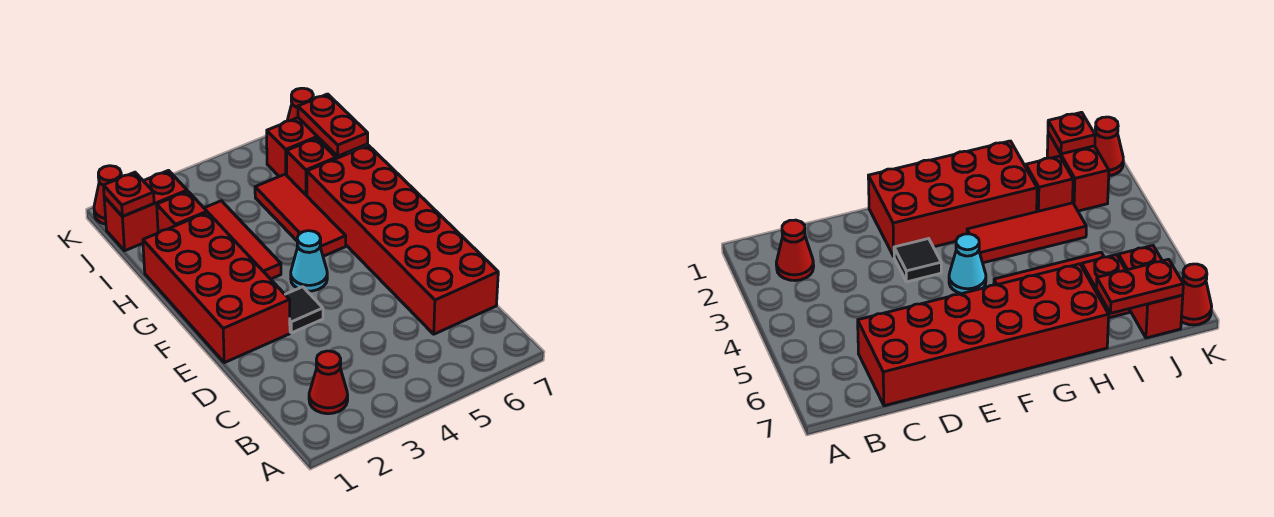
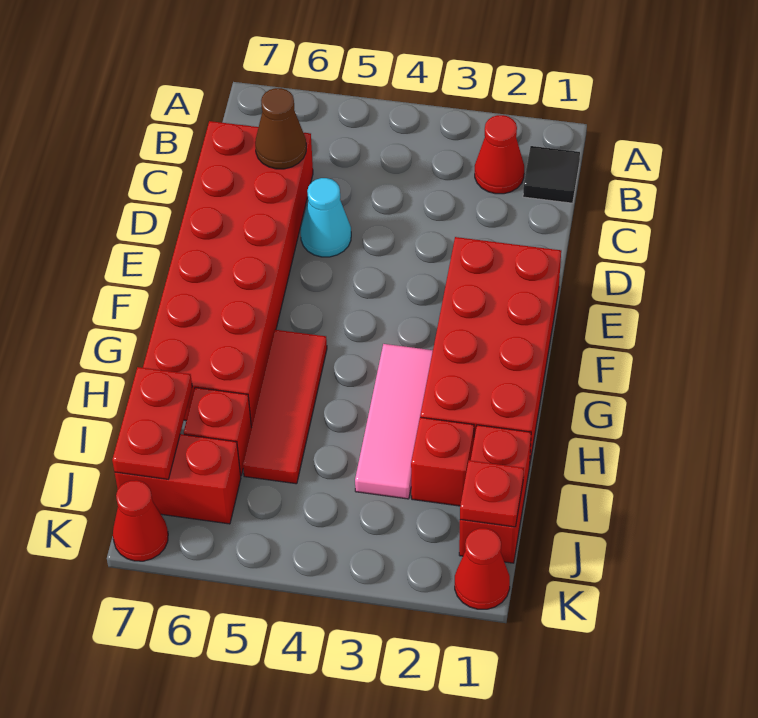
none -> brown 1x1 cone [255,88,306,169]
black 1x1 tile [285,287,323,333] -> black 1x1 tile moved to [523,146,580,203]
cyan 1x1 cone [291,231,327,291] -> cyan 1x1 cone moved to [301,178,351,257]
red 1x3 tile [204,201,281,279] -> pink 1x3 tile [355,344,433,499]
red 1x2 brick [104,171,187,251] -> red 1x2 brick turned to [459,425,531,563]

